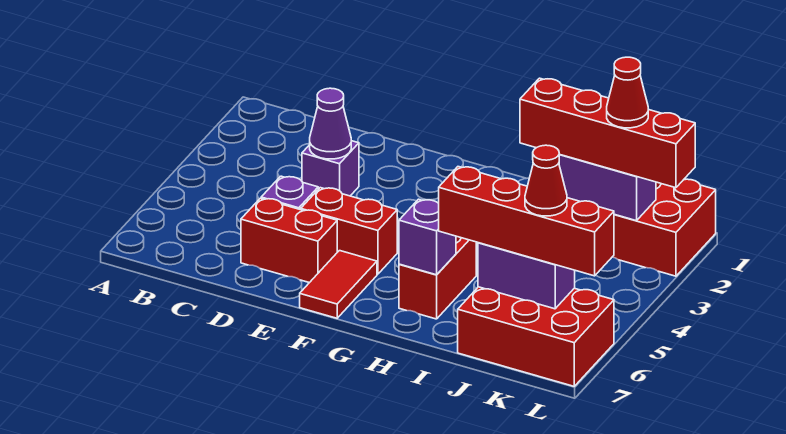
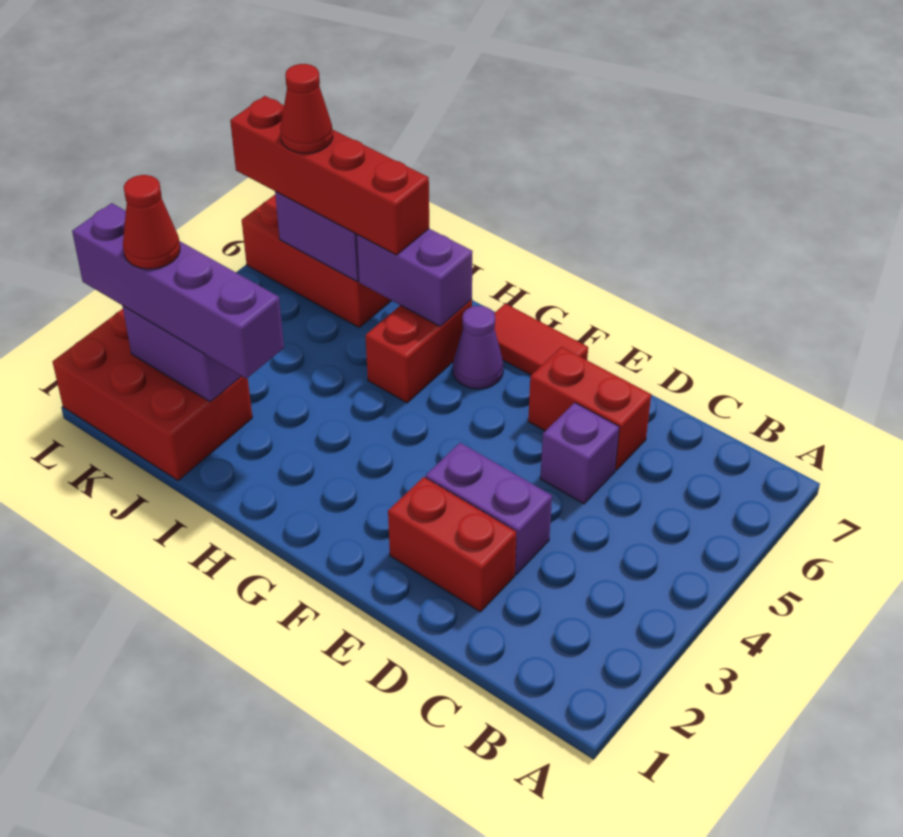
purple 1x1 brick [302,141,359,196] -> purple 1x2 brick [426,443,552,574]
purple 1x1 cone [310,88,351,159] -> purple 1x1 cone moved to [453,306,504,389]
red 1x2 brick [301,188,397,274] -> red 1x2 brick moved to [388,477,516,612]
red 1x2 tile [300,251,377,318] -> red 1x2 tile turned to [494,304,588,375]
purple 1x1 brick [399,199,456,275] -> purple 1x2 brick [356,229,473,327]
red 1x4 brick [520,78,695,188] -> purple 1x4 brick [72,203,284,379]

